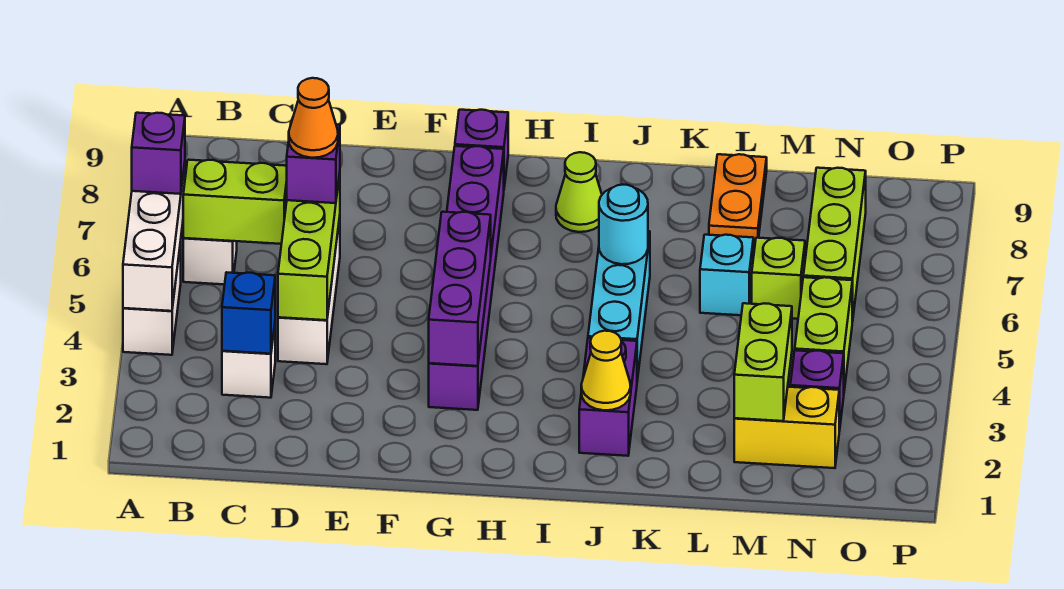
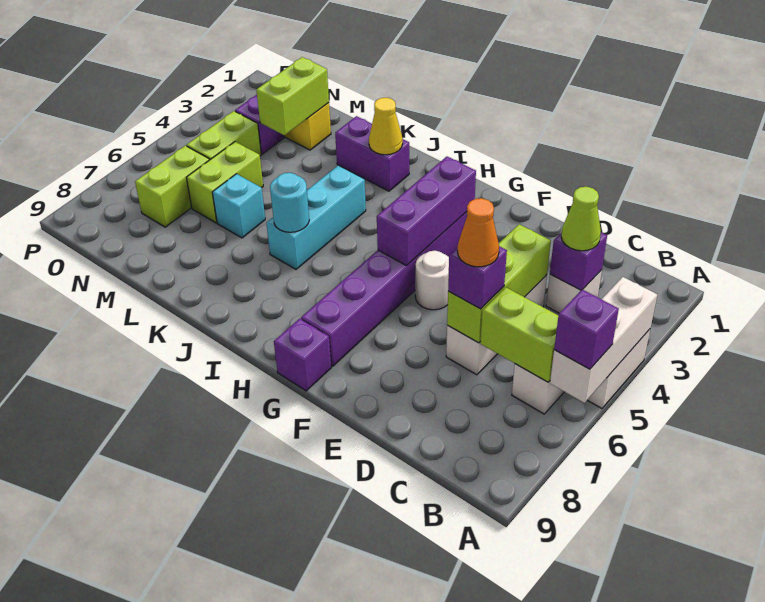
blue 1x1 brick [222,272,275,354] -> purple 1x1 brick [550,232,607,290]
none -> white 1x1 round brick [415,251,449,310]
lime 1x1 cone [556,152,602,232] -> lime 1x1 cone moved to [561,187,601,251]
purple 1x2 brick [579,338,637,456] -> purple 1x2 brick turned to [335,116,409,191]
orange 1x2 plate [709,154,767,243] -> none
lime 1x1 brick [752,238,805,319] -> lime 1x2 brick [186,142,263,223]
lime 1x3 brick [803,168,866,322] -> lime 1x2 brick [135,146,209,227]

